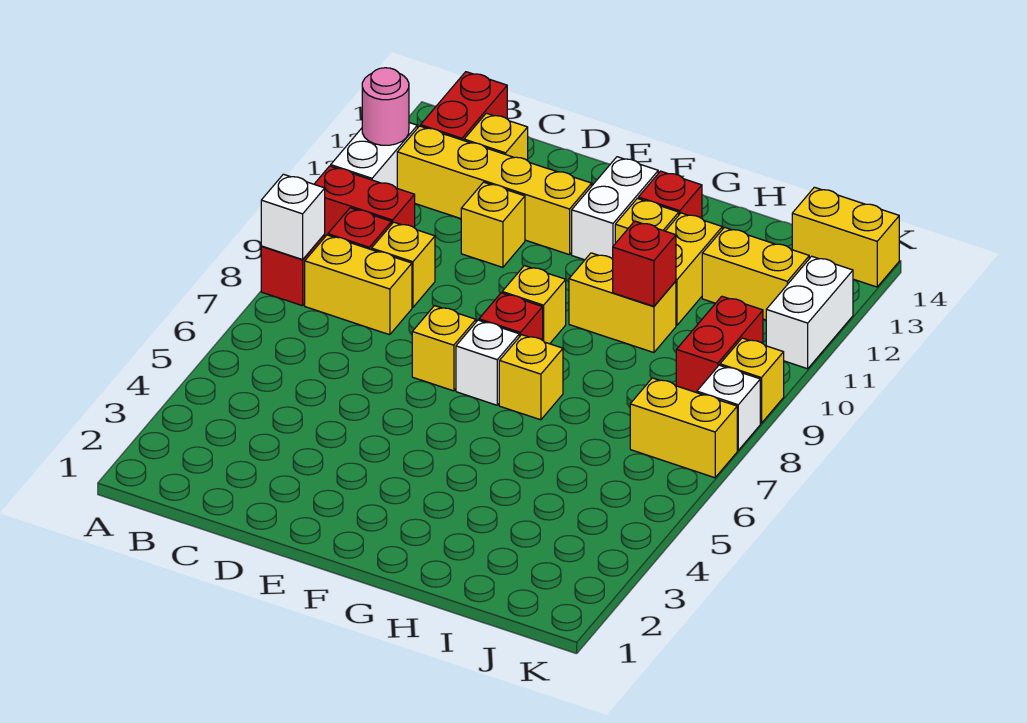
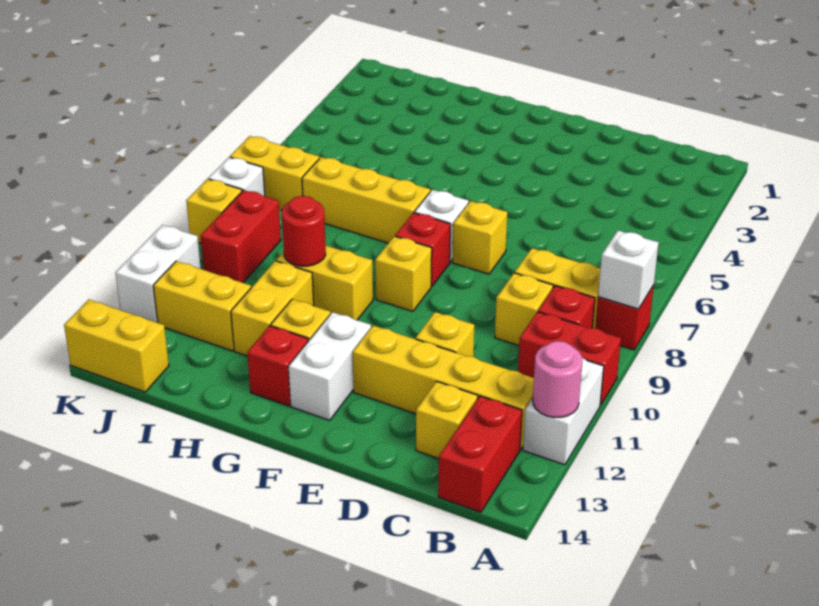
yellow 1x1 brick [499,335,563,420] -> yellow 1x3 brick [302,157,430,243]
red 1x1 brick [613,221,676,306] -> red 1x1 round brick [282,196,326,266]

